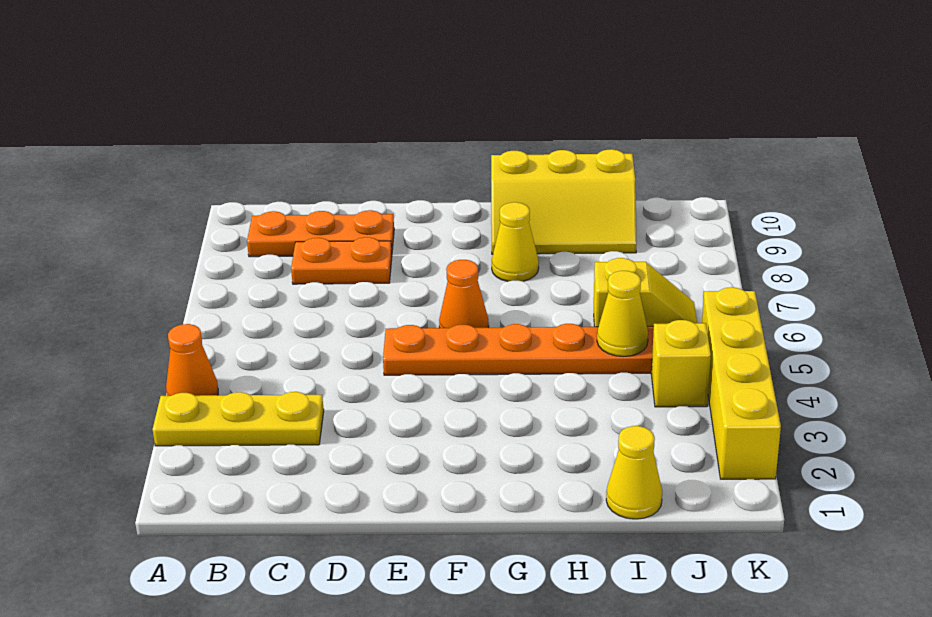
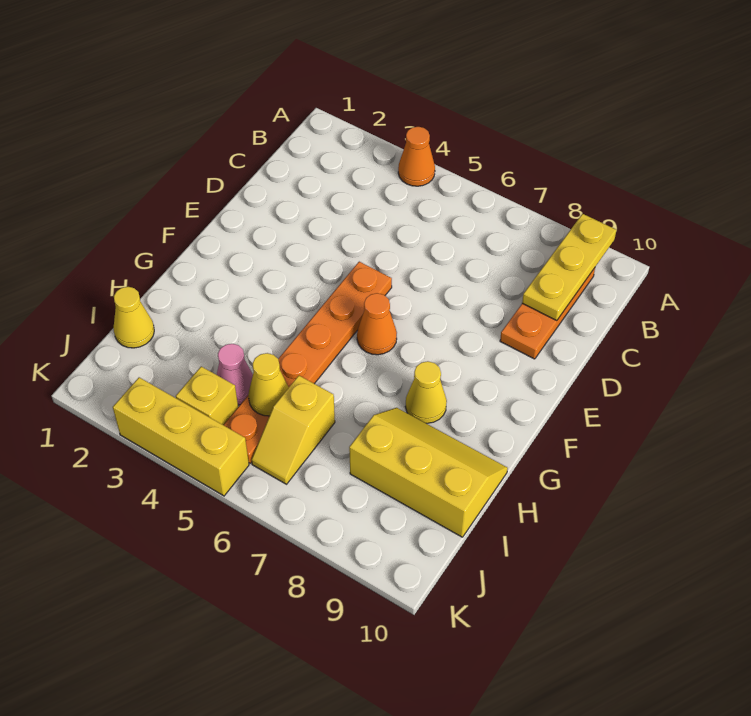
yellow 1x3 plate [153,392,324,446] -> yellow 1x3 plate moved to [522,214,616,321]
orange 1x2 plate [291,237,392,284] -> none
yellow 2x3 slope [491,149,637,254] -> yellow 2x3 slope turned to [349,408,508,537]
none -> pink 1x1 cone [217,344,253,405]
yellow 1x4 brick [702,287,781,479] -> yellow 1x3 brick [113,377,249,496]

